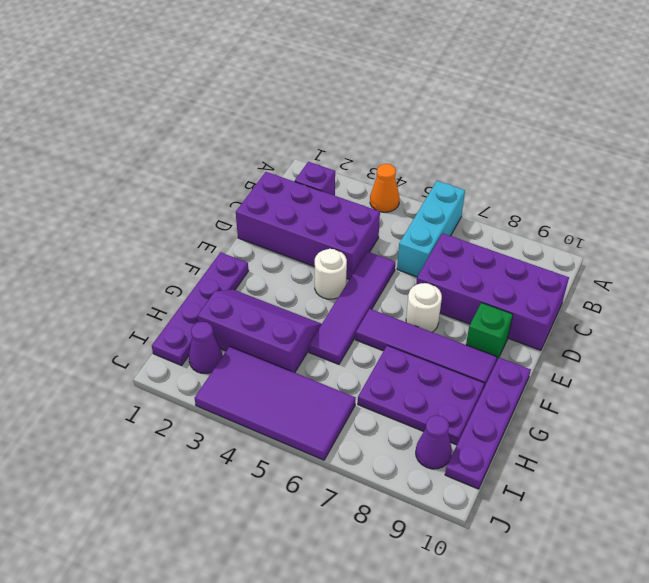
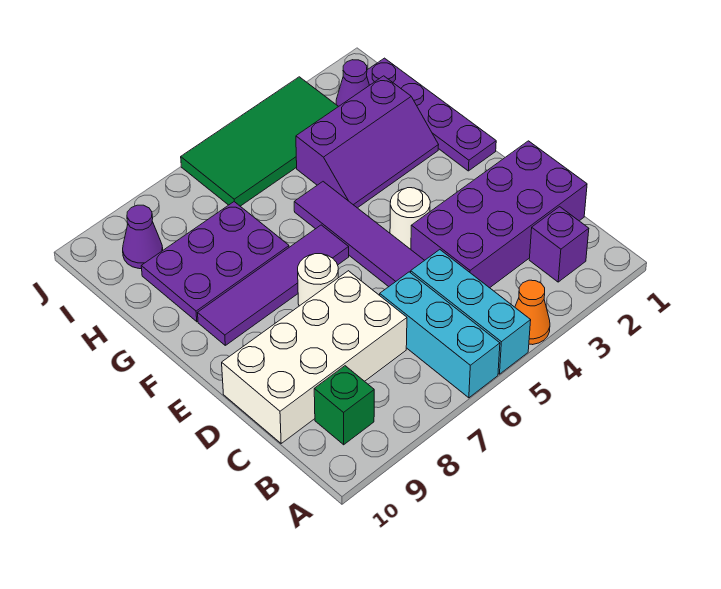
none -> cyan 1x3 brick [411,250,531,374]
purple 2x4 brick [416,233,569,350] -> white 2x4 brick [222,271,407,443]
green 1x1 brick [466,303,513,362] -> green 1x1 brick moved to [314,366,374,445]
purple 1x4 plate [445,358,531,489] -> none
purple 2x4 tile [195,346,356,460] -> green 2x4 tile [181,77,339,206]

